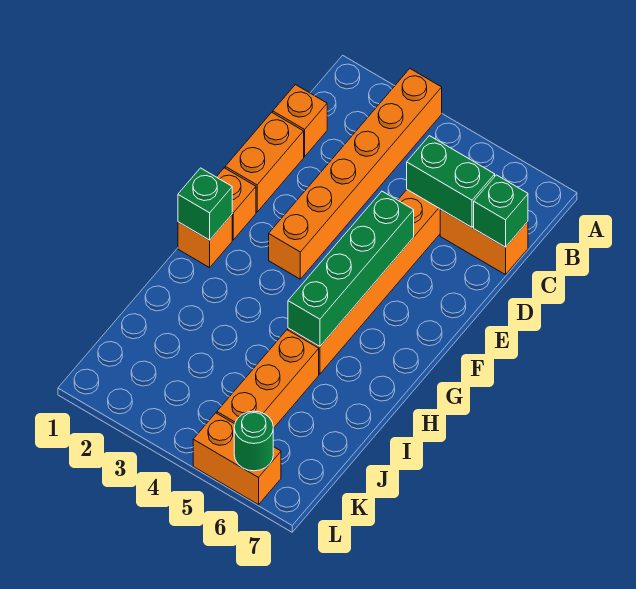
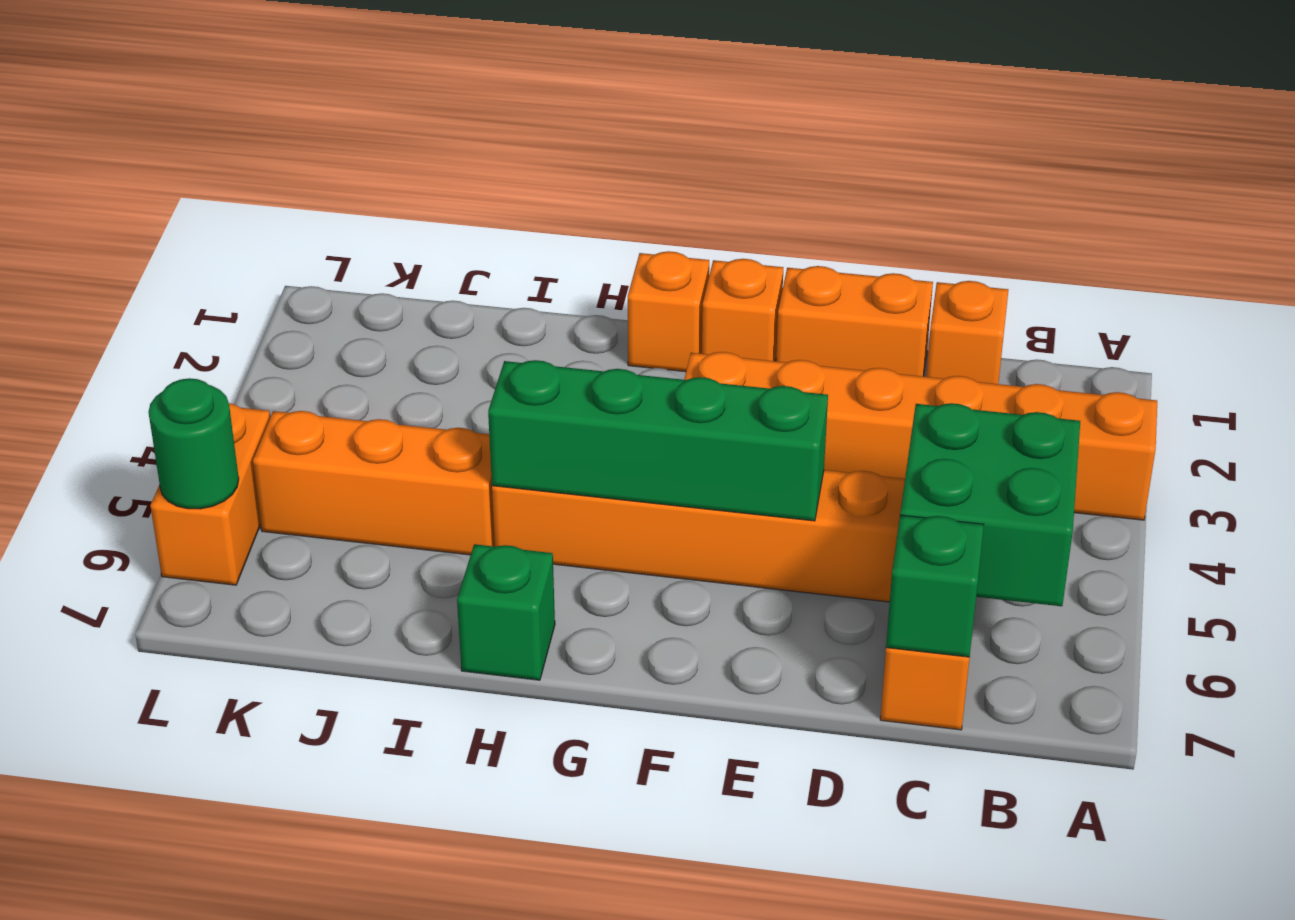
green 1x2 brick [407,136,495,227] -> green 2x2 brick [900,403,1080,606]
green 1x1 brick [178,168,232,240] -> green 1x1 brick moved to [457,544,555,680]

